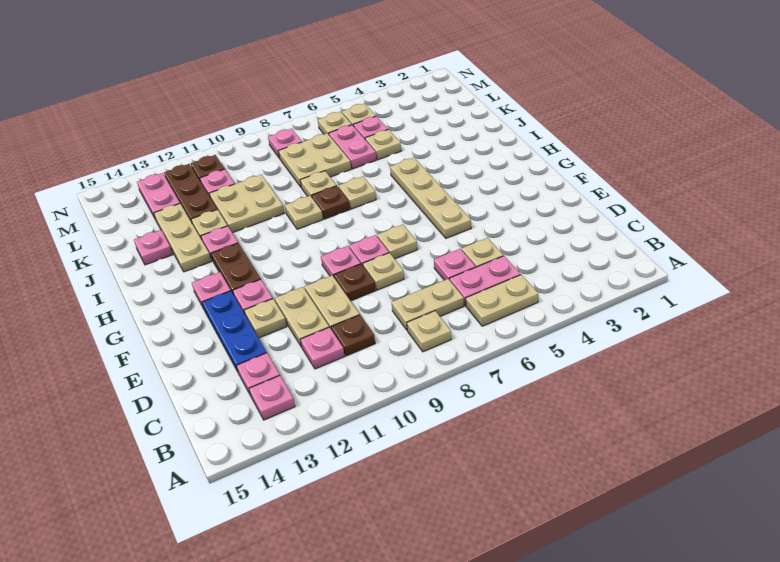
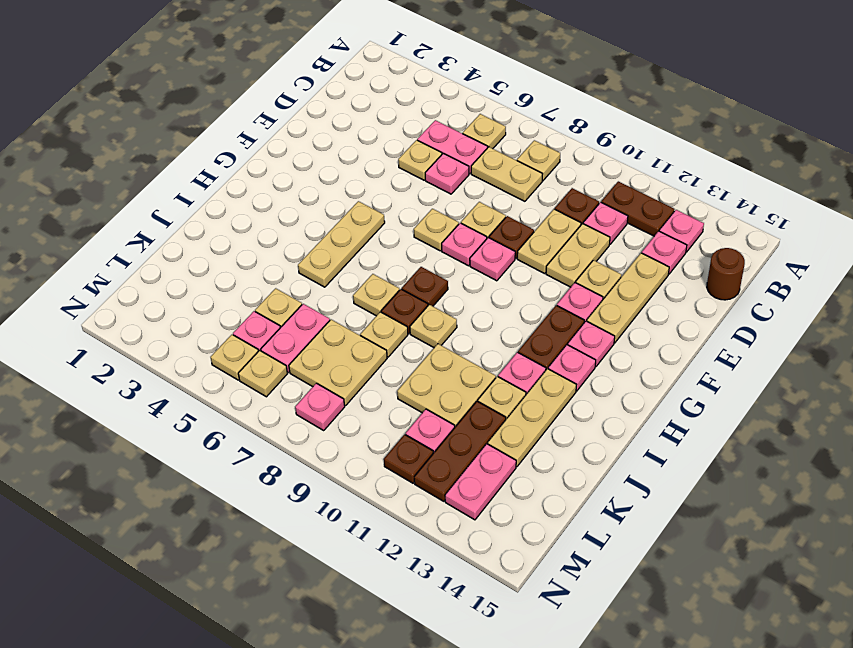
tan 1x2 plate [466,275,538,326] -> tan 1x1 plate [463,114,506,149]
none -> brown 1x2 plate [601,181,675,236]
none -> brown 1x1 round brick [707,248,745,300]
blue 1x3 plate [202,291,267,372] -> tan 1x3 plate [587,253,669,343]
tan 1x4 plate [390,158,471,238] -> tan 1x3 plate [298,201,385,287]
none -> brown 1x1 plate [402,267,448,306]
pink 1x1 plate [134,230,173,265] -> pink 1x1 plate moved to [548,345,596,391]

